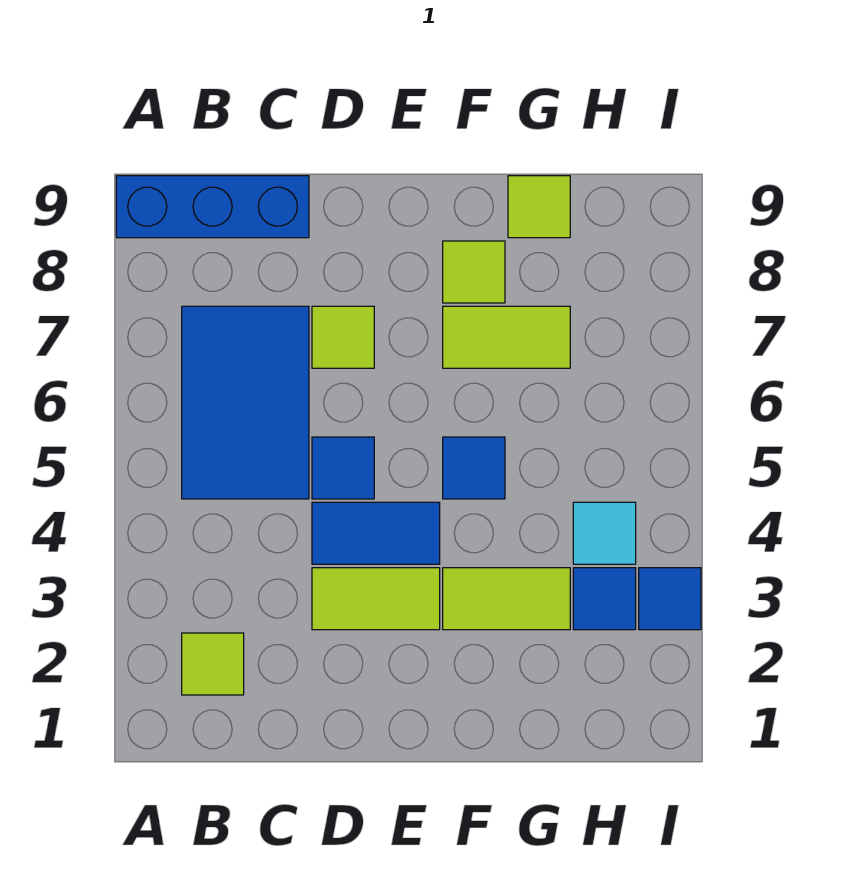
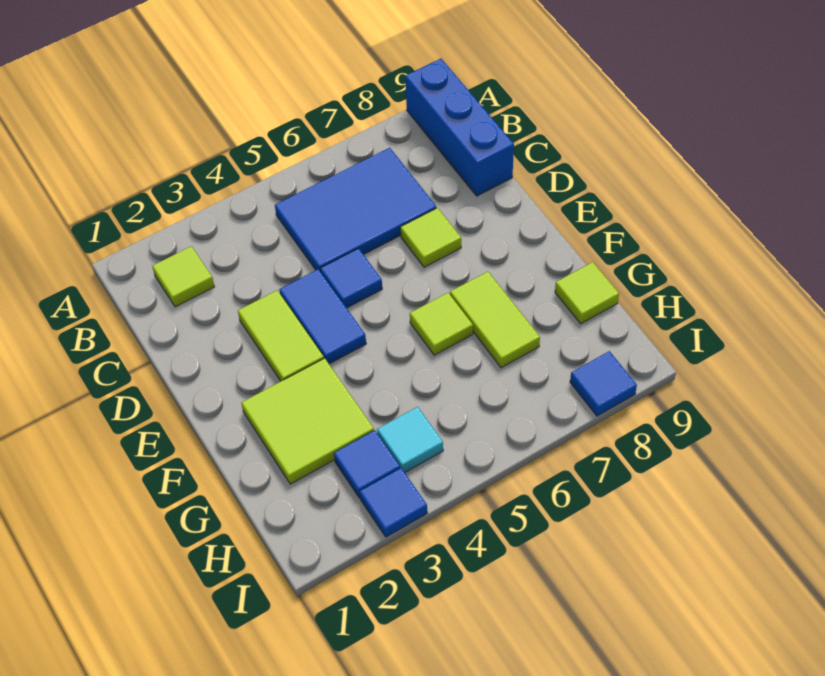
lime 1x2 tile [443,568,570,630] -> lime 2x2 tile [241,358,374,484]
blue 1x1 tile [443,437,505,499] -> blue 1x1 tile moved to [570,351,637,416]
lime 1x1 tile [443,241,505,303] -> lime 1x1 tile moved to [410,293,473,355]

